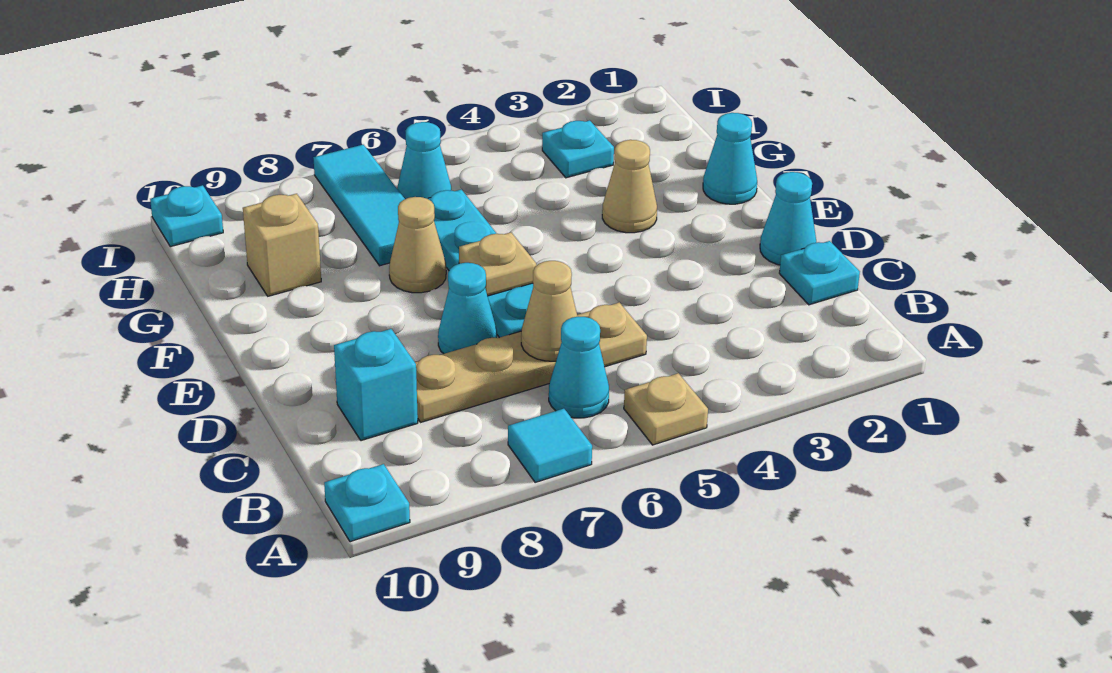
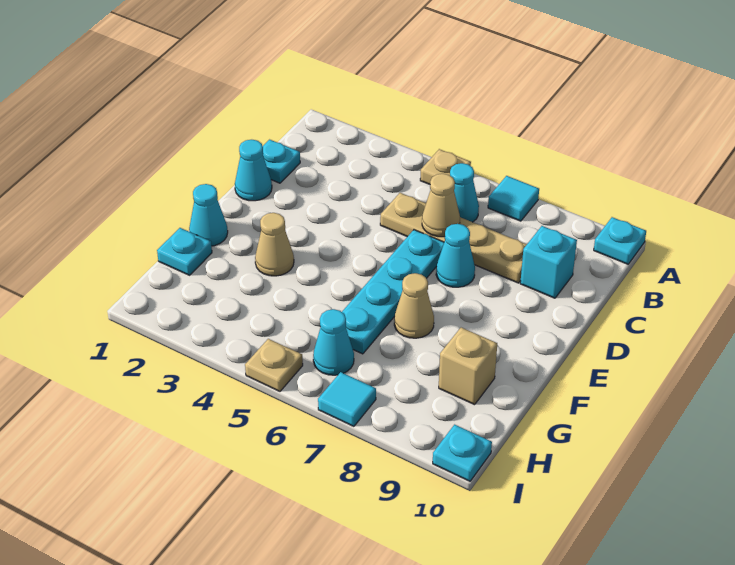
tan 1x1 plate [459,232,536,296] -> tan 1x1 plate moved to [245,339,303,391]
cyan 1x3 tile [313,145,405,266] -> cyan 1x1 tile [318,372,376,426]
cyan 1x1 plate [542,120,614,178] -> cyan 1x1 plate moved to [157,228,212,275]

